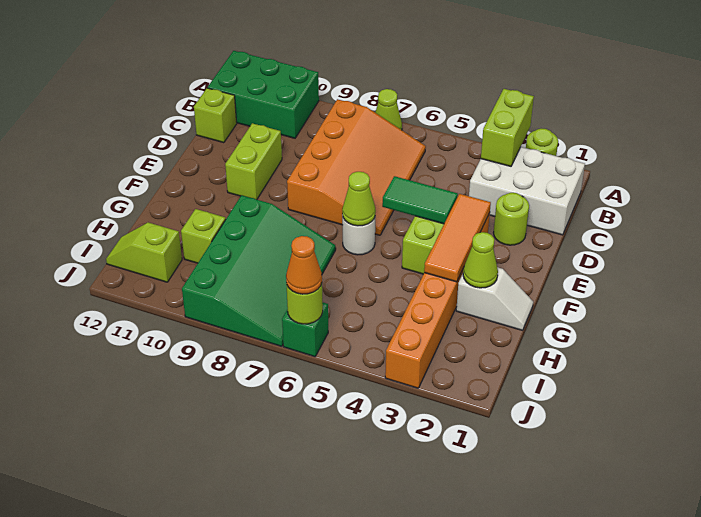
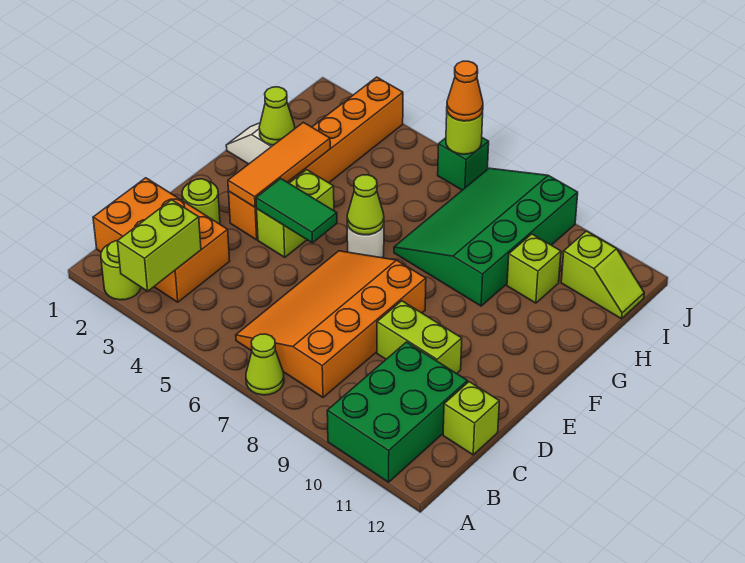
green 2x3 brick [208,51,319,138] -> green 2x3 brick turned to [327,342,467,482]
white 2x3 brick [469,147,585,235] -> orange 2x3 brick [93,178,230,302]
lime 1x2 brick [225,123,282,200] -> lime 1x2 brick turned to [377,301,462,374]

